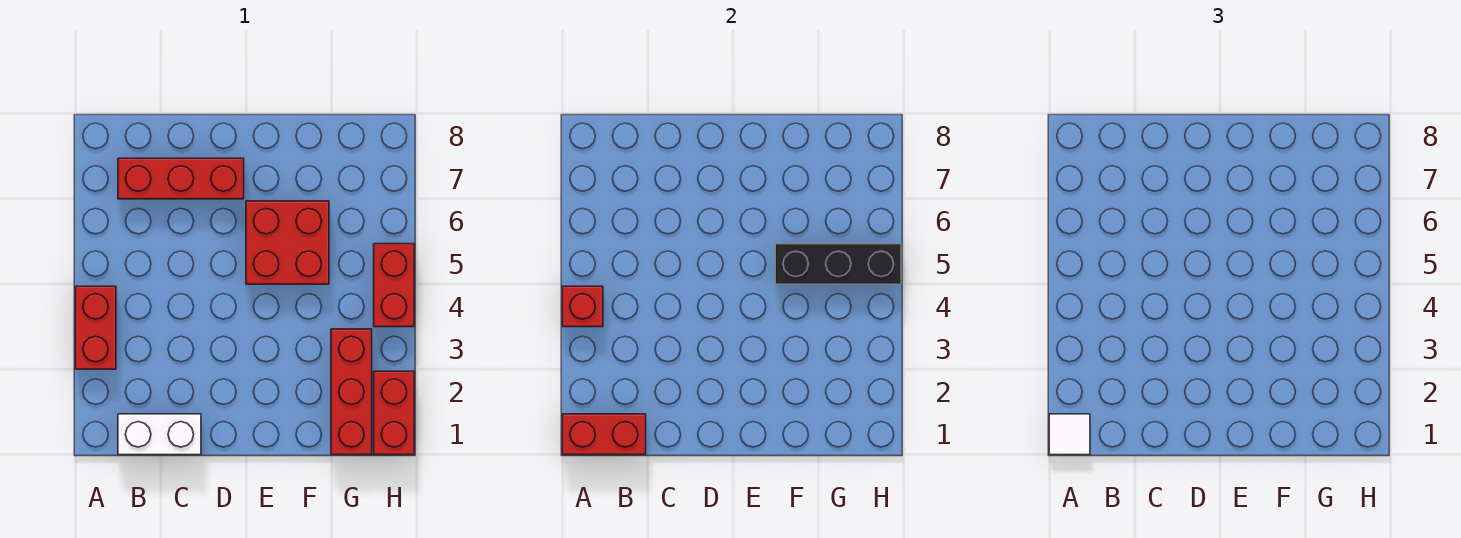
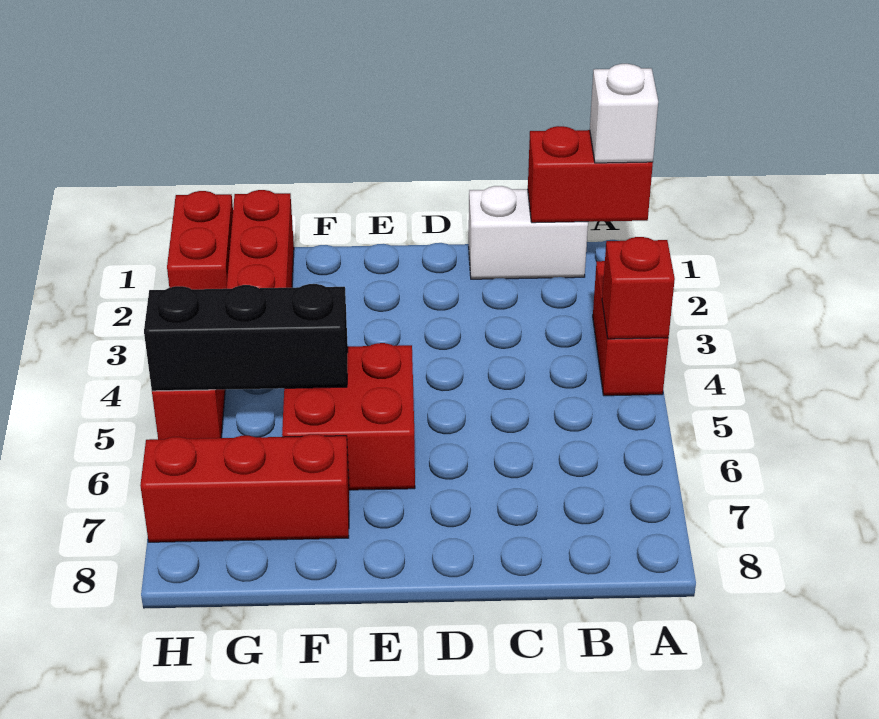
white 1x1 tile [1049,414,1090,455] -> white 1x1 brick [590,64,658,163]
red 1x3 brick [118,158,244,199] -> red 1x3 brick moved to [140,434,349,542]

